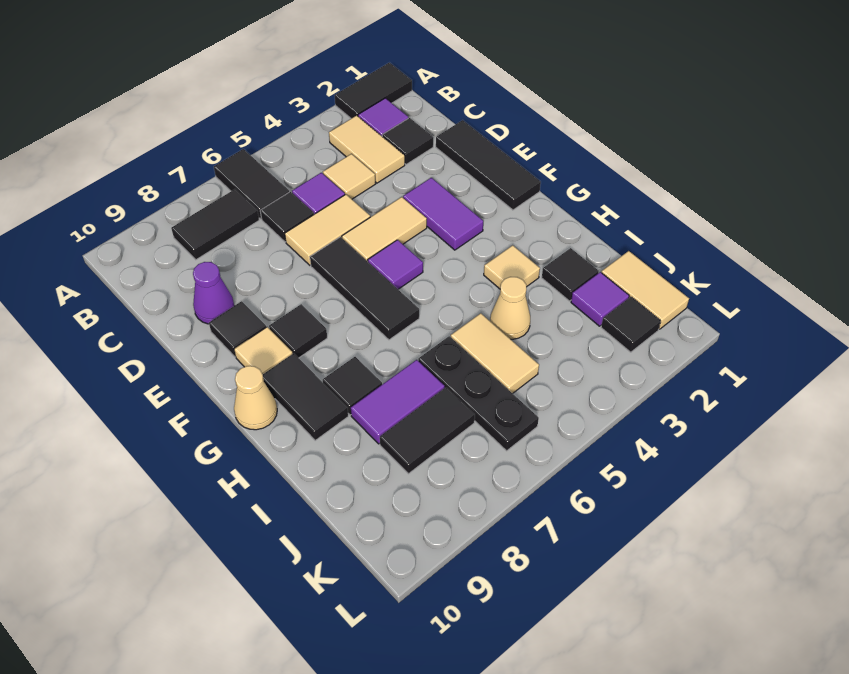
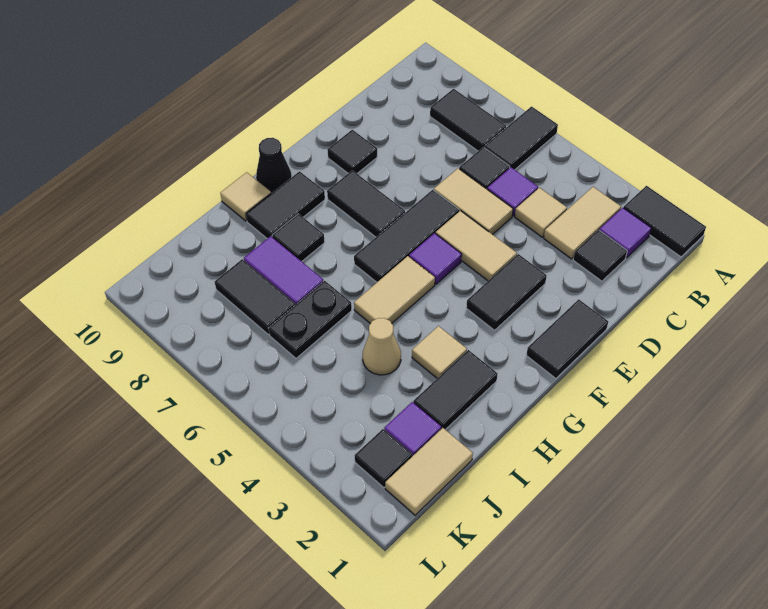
black 1x3 tile [436,120,541,210] -> black 1x2 tile [526,299,608,378]
purple 1x1 cone [193,262,234,324] -> none
purple 1x2 tile [403,178,483,250] -> black 1x2 tile [466,254,547,330]
black 1x1 tile [269,304,327,358] -> black 1x2 tile [327,170,405,237]
tan 1x1 tile [234,327,293,374] -> tan 1x1 tile moved to [220,172,271,221]
tan 1x1 cone [234,366,277,430] -> black 1x1 cone [256,138,292,193]
black 1x1 tile [542,248,599,301] -> black 1x2 tile [413,350,498,430]
tan 1x2 tile [451,313,539,394] -> tan 1x2 tile moved to [354,256,435,323]
black 1x3 plate [418,336,539,451] -> black 1x2 plate [269,281,352,358]

